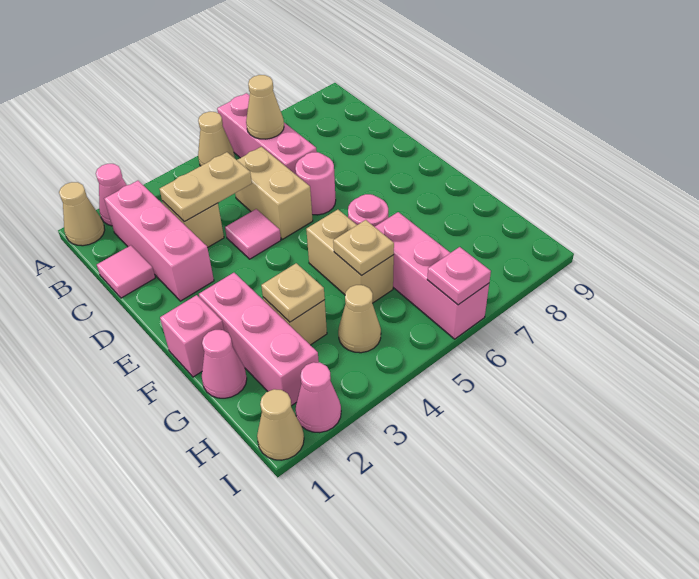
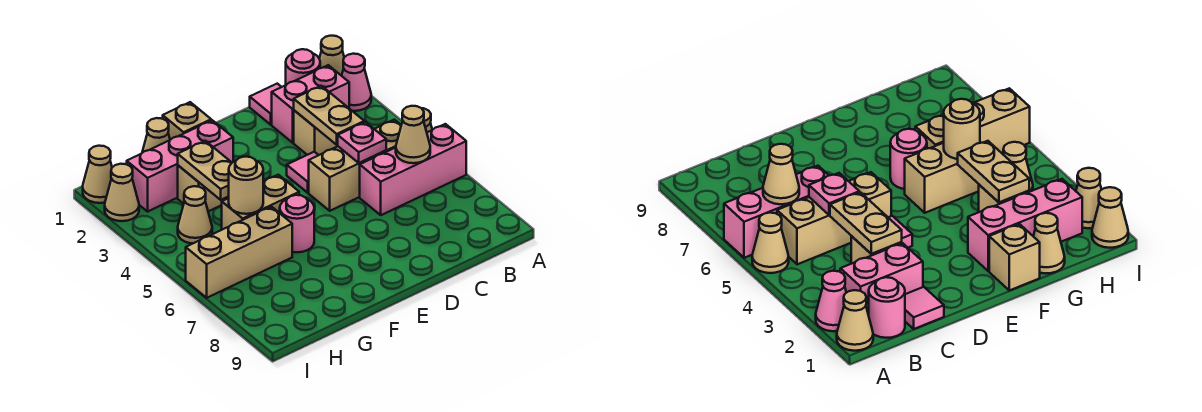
pink 1x3 brick [104,181,214,301] -> pink 1x2 brick [272,65,349,143]
tan 1x2 brick [235,147,313,239] -> tan 1x3 brick [309,120,401,211]
pink 1x1 round brick [295,152,336,215] -> pink 1x1 round brick moved to [286,49,320,85]
pink 1x1 brick [160,295,224,377] -> tan 1x1 brick [163,102,211,140]
pink 1x1 cone [202,330,247,398] -> tan 1x1 cone [142,118,170,153]
tan 1x1 plate [261,263,325,322] -> tan 1x2 plate [178,141,232,200]
tan 1x1 plate [333,220,394,276] -> tan 1x1 round brick [229,157,263,214]
pink 1x3 brick [375,212,489,339] -> tan 1x3 brick [186,207,292,298]
pink 1x1 cone [295,362,341,433] -> tan 1x1 cone [105,164,139,221]
pink 1x1 plate [427,247,491,305] -> pink 1x1 plate moved to [338,122,386,163]

